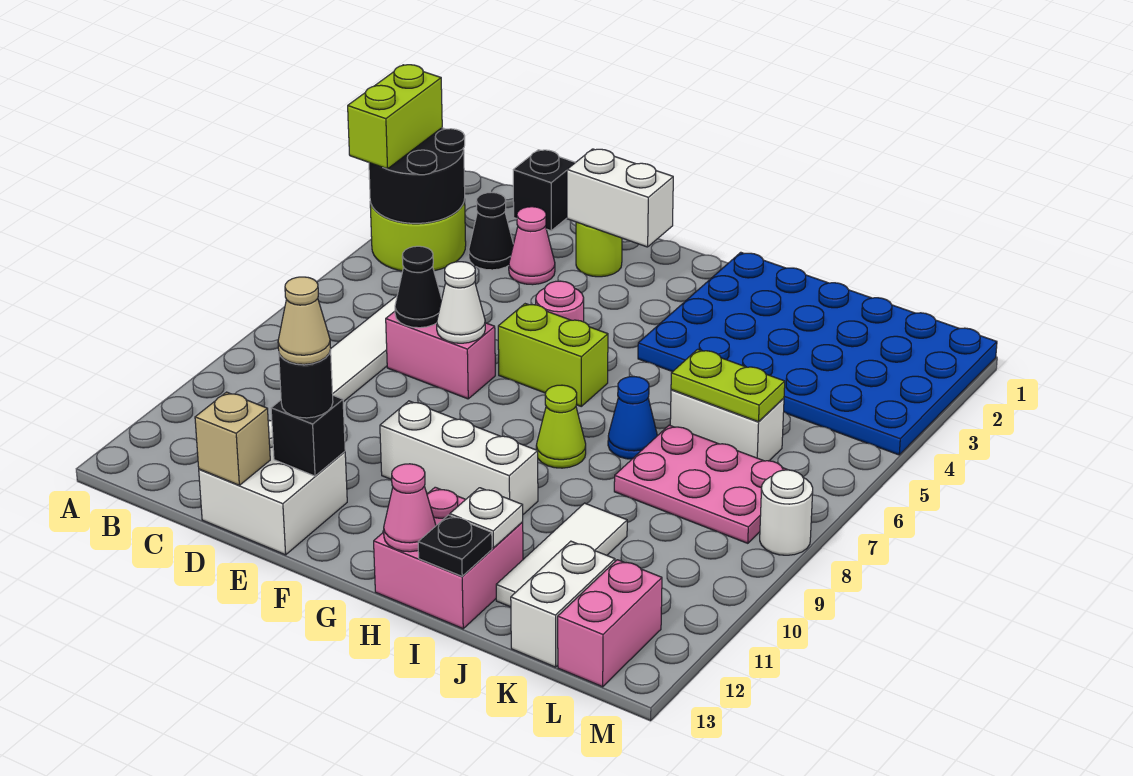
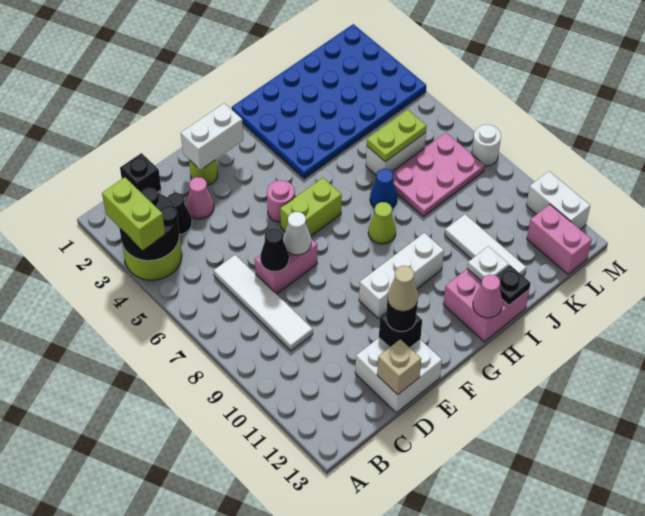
white 1x2 brick [511,541,615,667] -> white 1x2 brick moved to [526,171,590,230]

